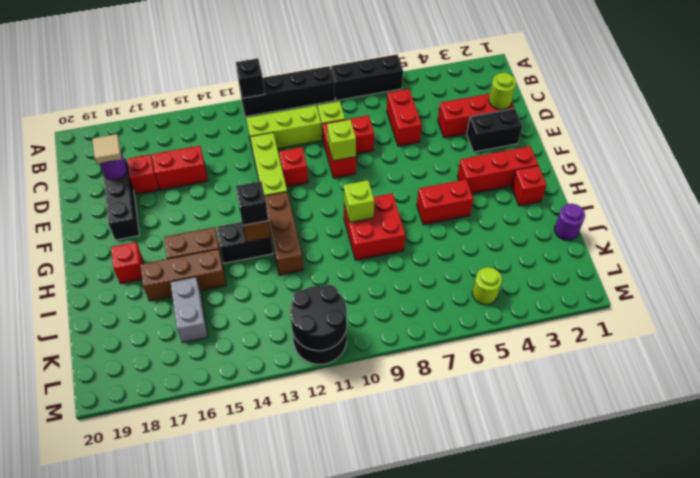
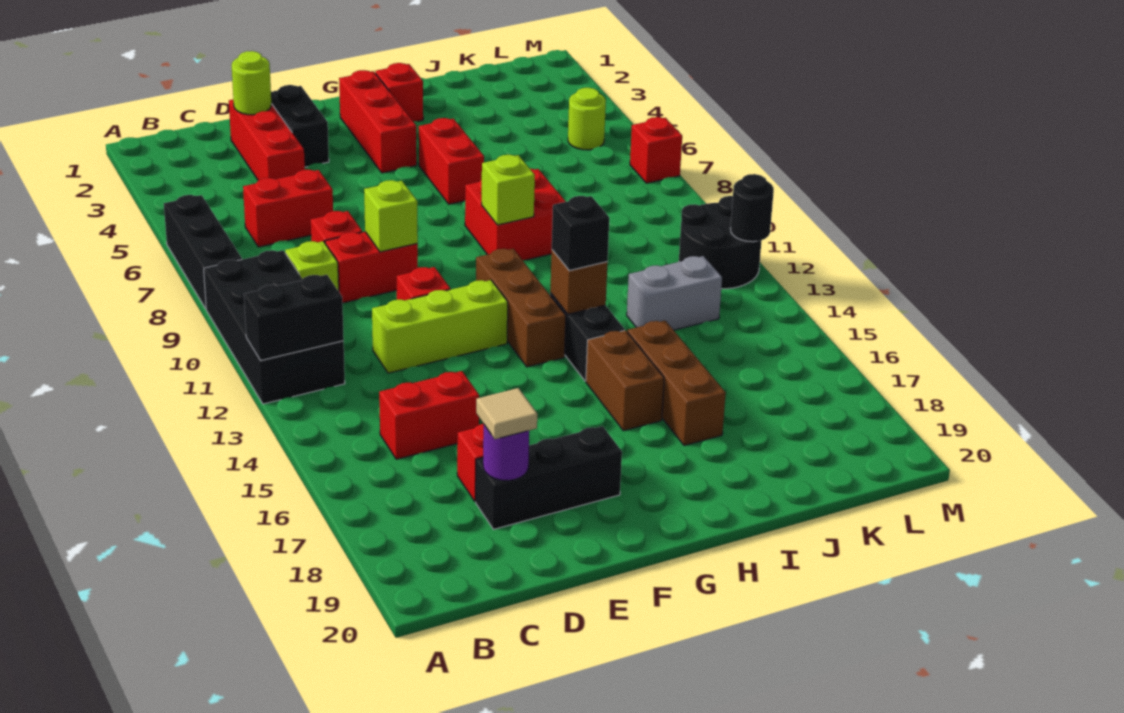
black 1x4 brick [239,66,335,117] -> black 2x4 brick [204,250,345,404]
black 1x1 brick [236,58,265,98] -> black 1x2 brick [244,275,344,360]
lime 1x3 brick [247,106,322,149] -> none
red 1x2 brick [152,146,208,190] -> red 1x2 brick turned to [379,371,479,459]
brown 1x3 brick [265,192,303,275] -> brown 1x3 brick turned to [476,249,566,367]
red 1x1 brick [111,242,143,284] -> red 1x1 brick moved to [630,117,682,183]
purple 1x1 round brick [554,204,585,240] -> none
grey 1x2 brick [170,277,208,343] -> grey 1x2 brick moved to [627,256,722,330]
black 2x2 round brick [290,285,347,351] -> black 1x1 round brick [730,174,774,242]

